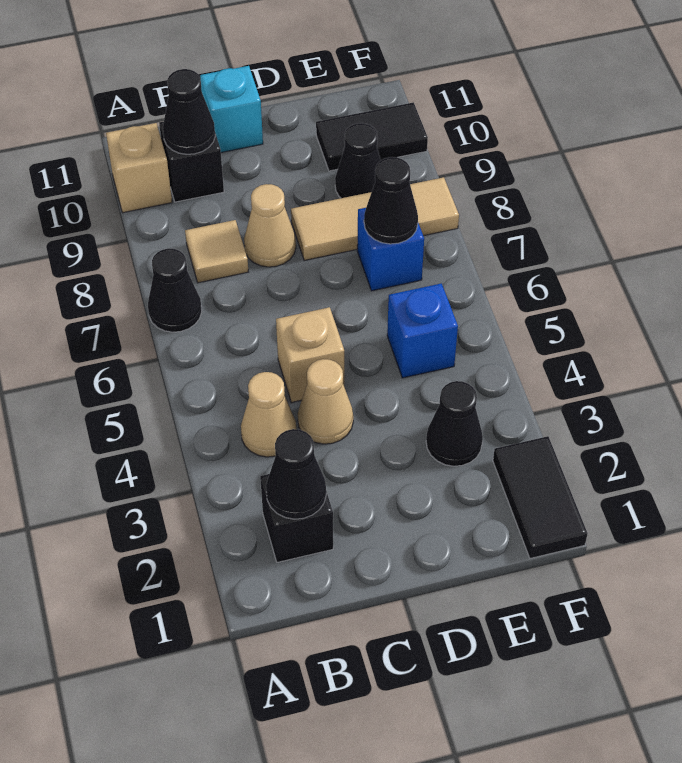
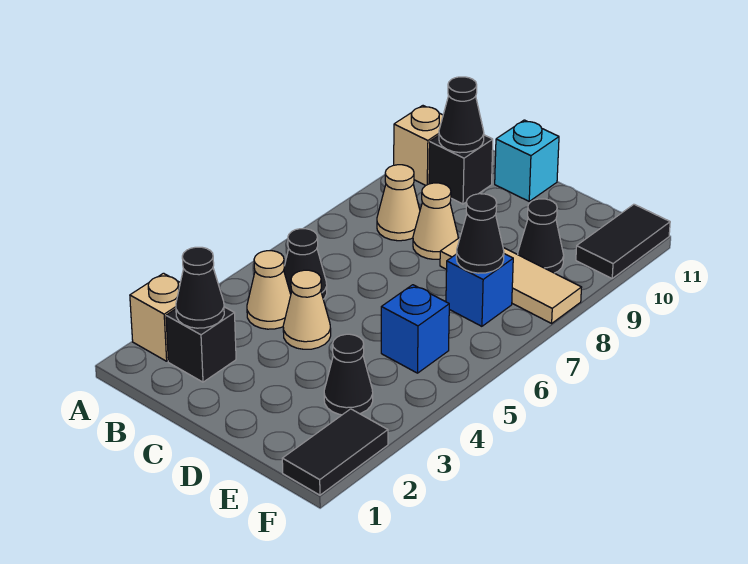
black 1x1 cone [148,248,202,332] -> black 1x1 cone moved to [284,229,327,299]
tan 1x1 tile [185,220,248,283] -> tan 1x1 cone [377,165,420,241]
tan 1x1 brick [276,307,344,402] -> tan 1x1 brick moved to [130,273,180,361]
black 1x2 tile [316,102,428,171] -> black 1x2 tile turned to [576,204,670,278]

